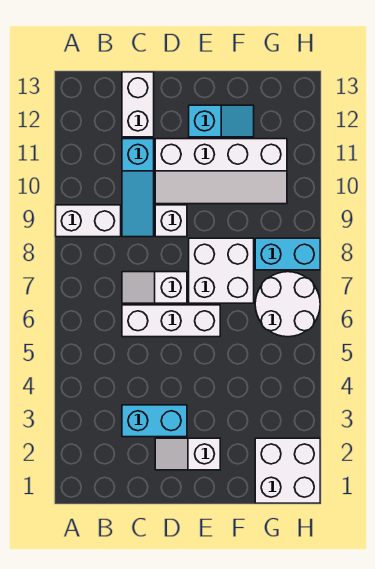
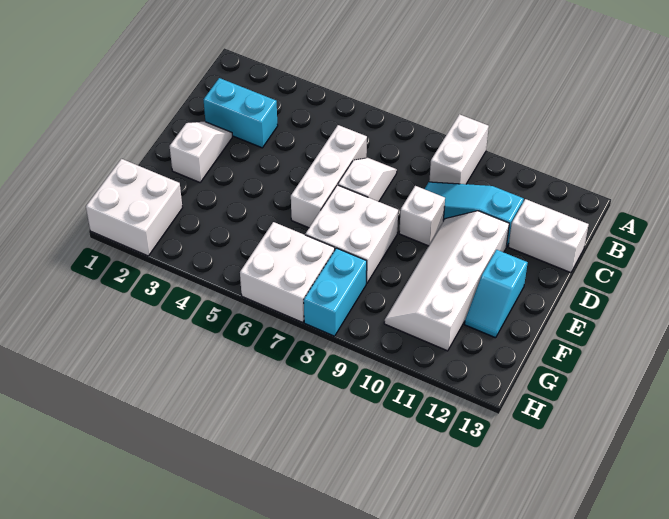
cyan 1x2 brick [122,405,187,437] -> cyan 1x2 brick turned to [204,78,278,148]
white 2x2 round brick [255,272,320,337] -> white 2x2 brick [240,222,335,322]

